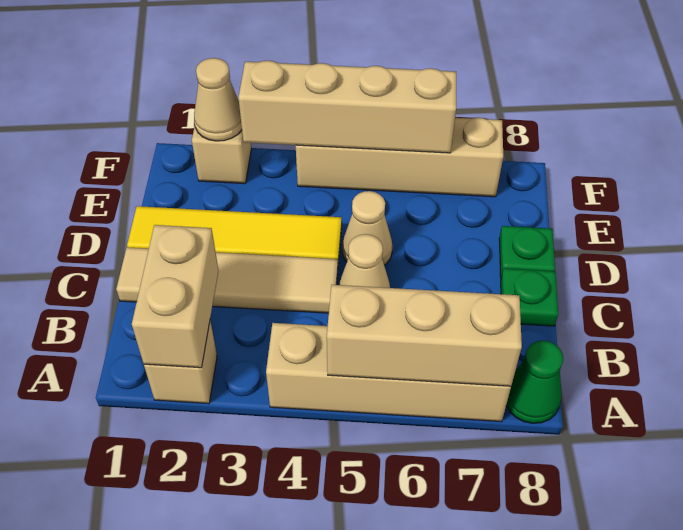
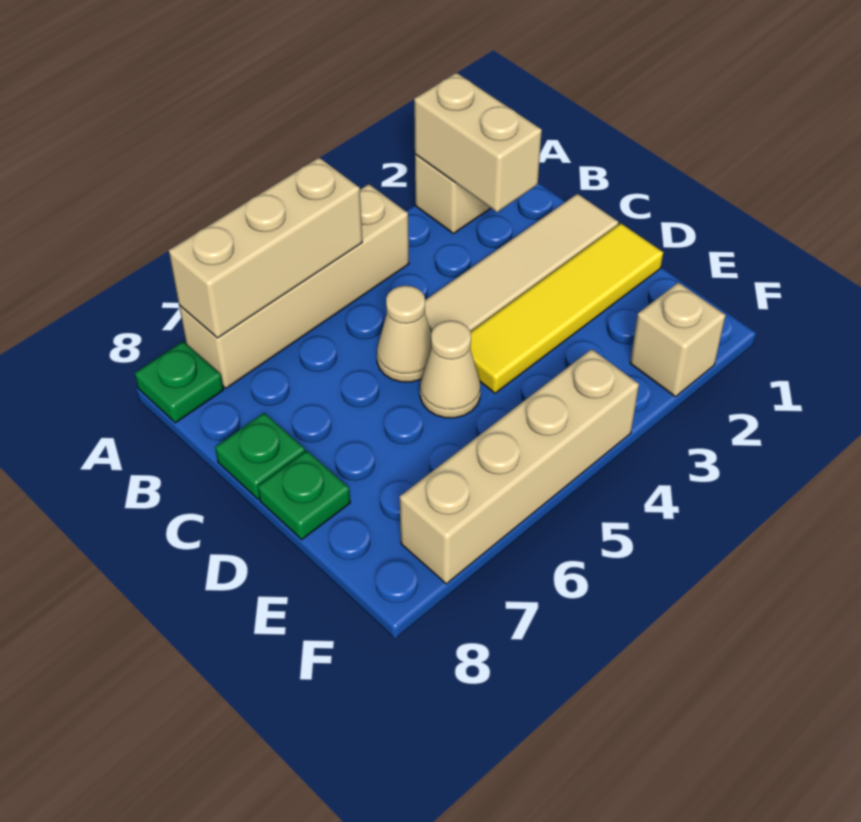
green 1x1 cone [506,341,563,423] -> green 1x1 plate [135,341,223,423]
tan 1x1 cone [194,58,242,141] -> none
tan 1x4 brick [238,61,456,153] -> none

